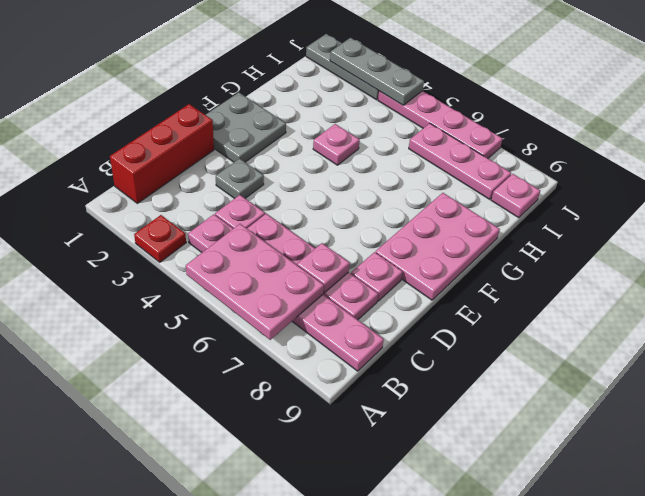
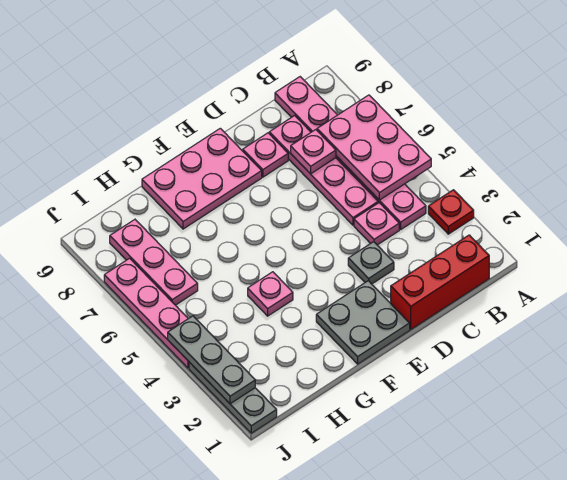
pink 1x1 plate [491,174,540,218] -> none

